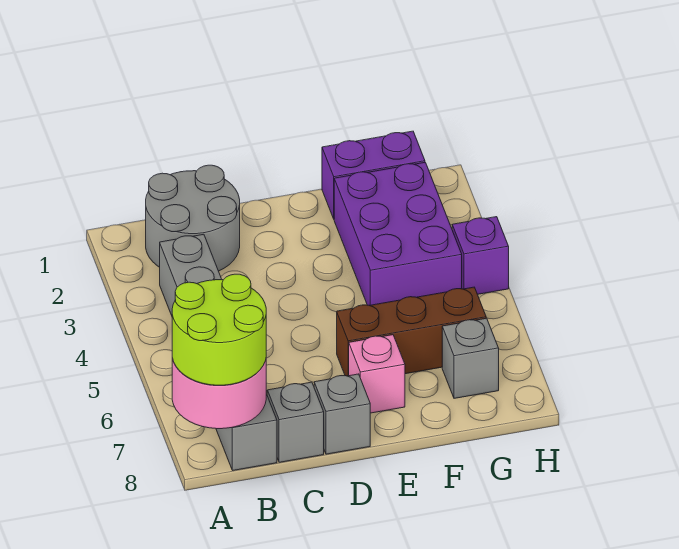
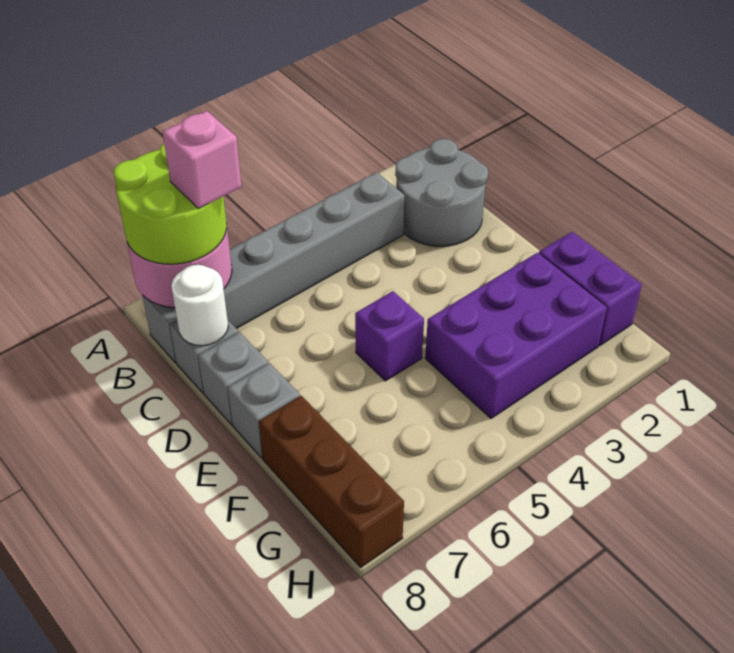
none -> white 1x1 round brick [171,265,228,346]
brown 1x3 brick [337,287,486,376] -> brown 1x3 brick moved to [259,396,404,567]
pink 1x1 brick [349,335,405,413] -> pink 1x1 brick moved to [162,111,242,209]
grey 1x1 brick [442,318,499,398] -> grey 1x1 brick moved to [228,363,300,458]
purple 1x1 brick [452,217,509,294] -> purple 1x1 brick moved to [355,291,424,381]

